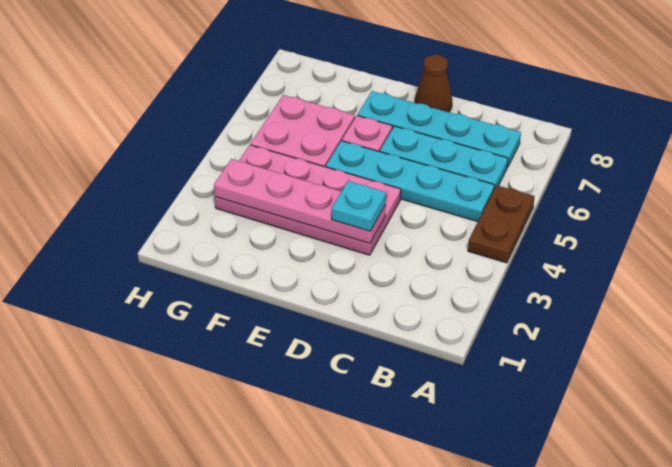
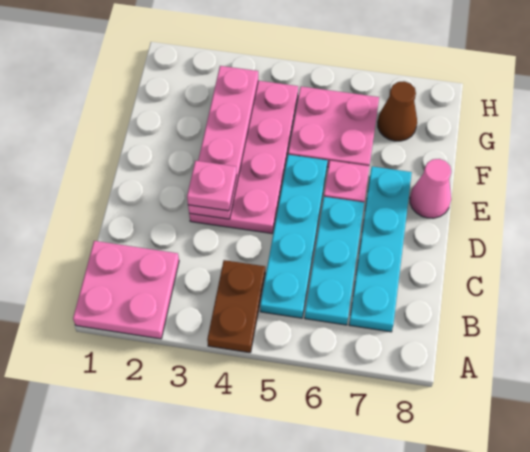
none -> pink 2x2 plate [73,241,179,339]
brown 1x2 plate [468,185,535,263] -> brown 1x2 plate turned to [207,260,265,353]
cyan 1x1 plate [332,181,386,231] -> pink 1x1 plate [187,161,237,211]
brown 1x1 cone [415,55,452,112] -> brown 1x1 cone moved to [378,81,417,141]
none -> pink 1x1 cone [410,159,451,218]

